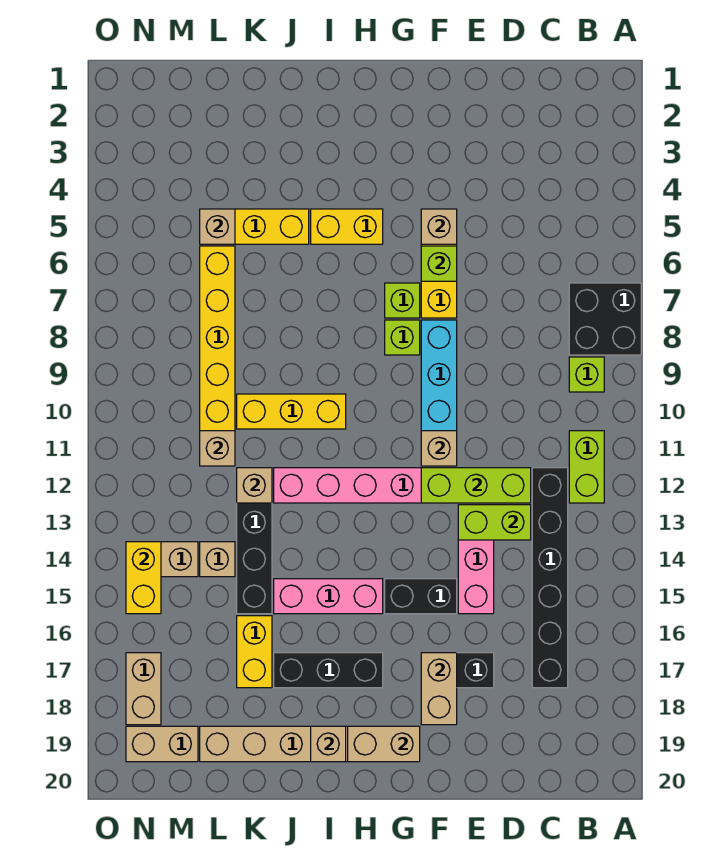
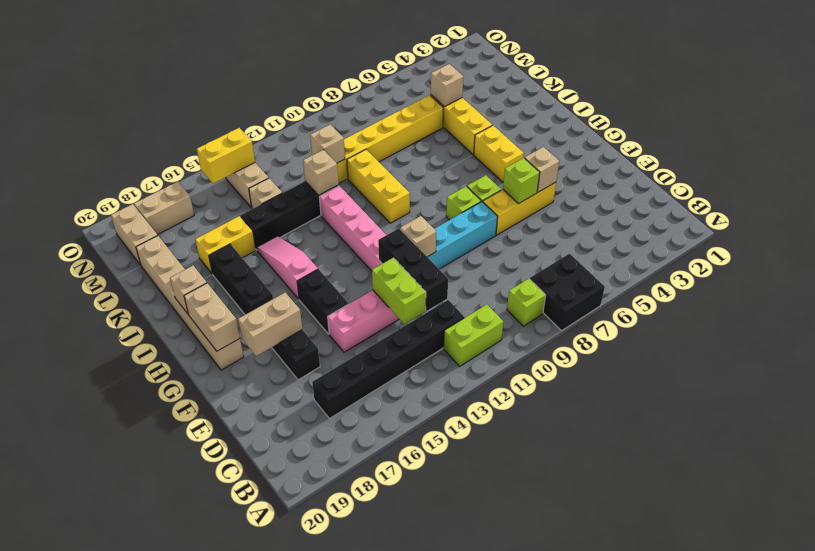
lime 1x3 brick [421,468,531,503] -> black 1x3 brick [378,228,448,311]
pink 1x3 brick [274,579,383,614] -> pink 1x3 slope [257,236,318,299]

